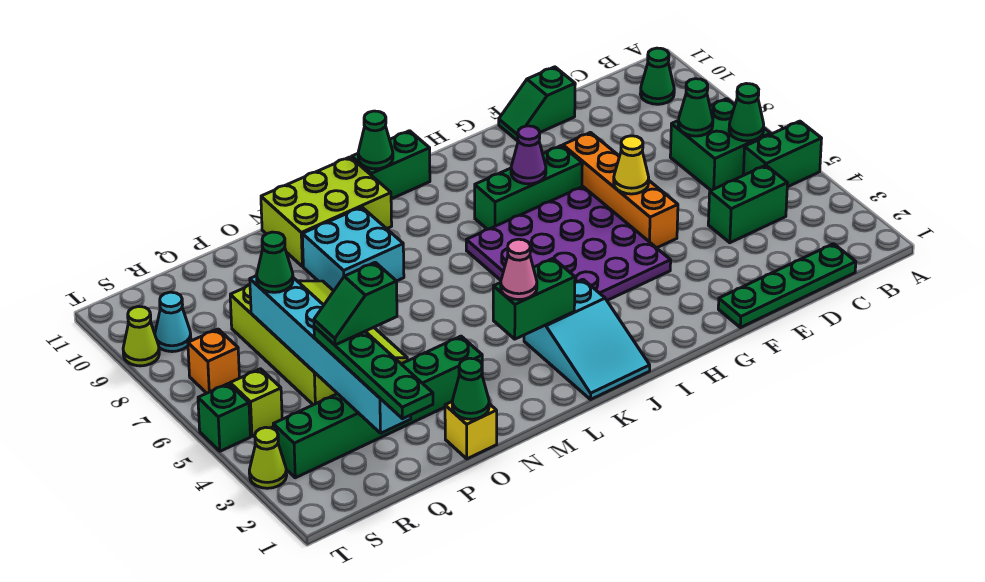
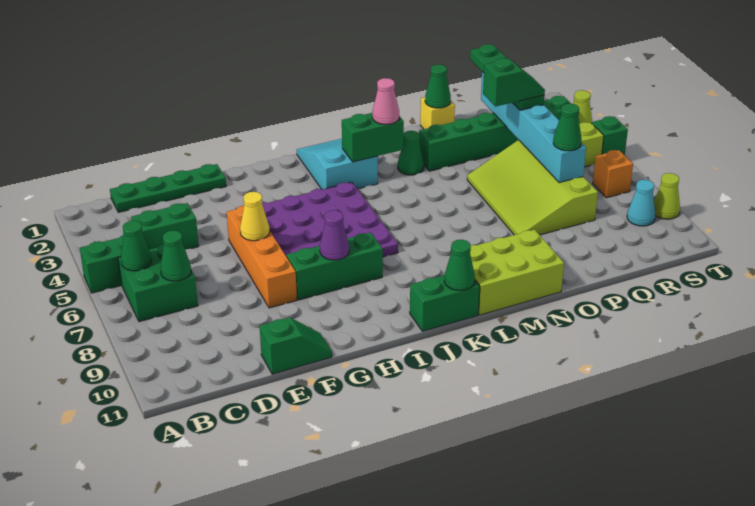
green 1x1 cone [641,48,674,104] -> green 1x1 cone moved to [398,131,424,175]
cyan 2x2 brick [302,207,404,291] -> none

